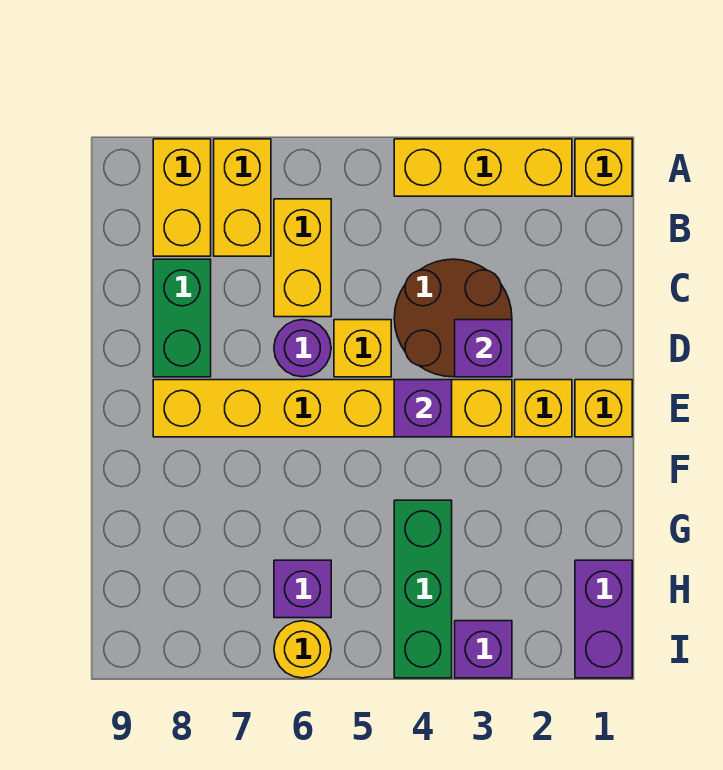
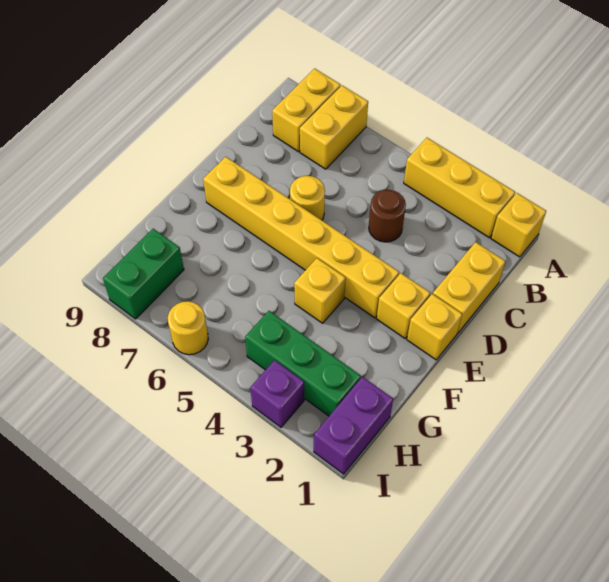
yellow 1x2 brick [274,199,331,317] -> yellow 1x2 brick moved to [433,242,505,333]
brown 2x2 round brick [394,259,512,377] -> brown 1x1 round brick [369,190,406,242]
green 1x2 brick [153,259,211,377] -> green 1x2 brick moved to [103,229,184,319]
purple 1x1 brick [455,320,512,377] -> none
yellow 1x1 brick [334,320,391,377] -> yellow 1x1 brick moved to [294,258,346,323]
purple 1x1 round brick [274,320,331,377] -> yellow 1x1 round brick [290,176,325,220]
purple 1x1 brick [394,380,452,437] -> none
green 1x3 brick [394,500,452,678] -> green 1x3 brick turned to [245,311,361,416]
purple 1x1 brick [274,560,331,618] -> none

